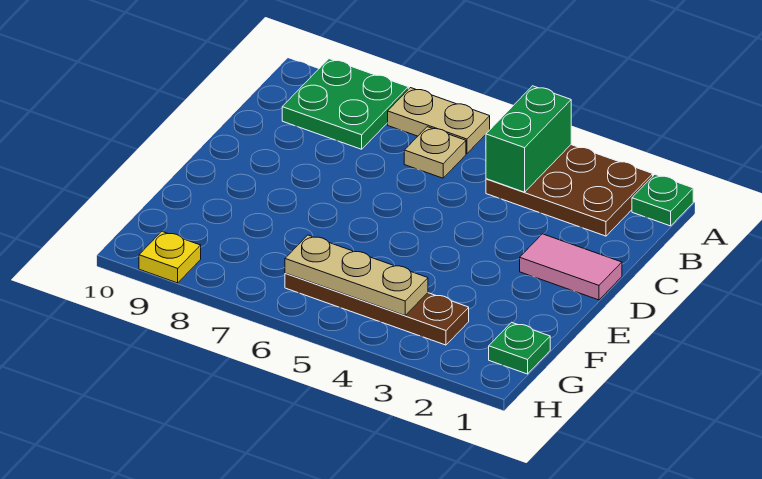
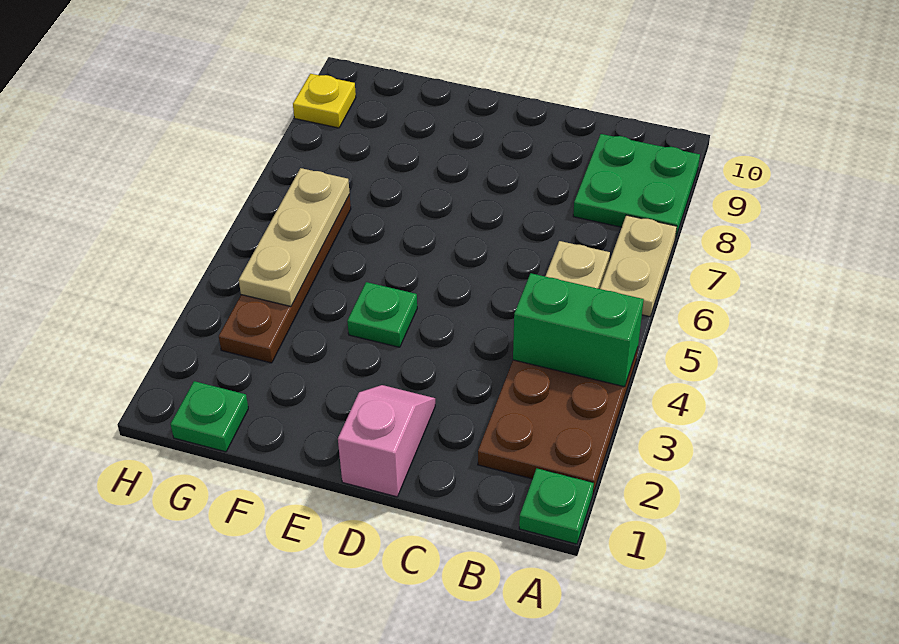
pink 1x2 tile [520,234,622,300] -> pink 1x2 slope [338,385,435,497]
none -> green 1x1 plate [347,282,417,347]

